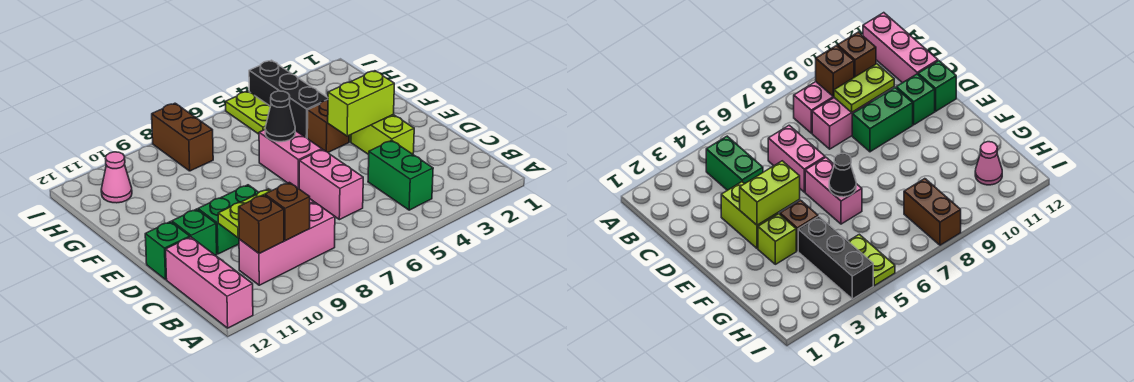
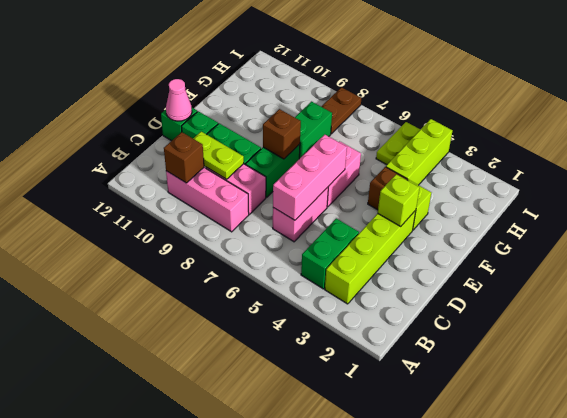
pink 1x3 brick [166,237,253,328] -> pink 1x3 brick moved to [273,135,347,220]
brown 1x1 brick [265,182,310,241] -> brown 1x1 brick moved to [263,109,301,159]
lime 1x2 brick [351,114,414,155] -> lime 1x4 brick [325,210,416,304]
none -> green 1x2 brick [246,144,300,197]
lime 1x2 brick [328,71,394,136] -> lime 1x1 brick [378,174,420,227]
black 1x1 cone [265,91,295,142] -> none
none -> green 1x2 brick [295,101,332,159]
black 1x3 brick [249,60,328,138] -> lime 1x3 brick [386,119,453,185]
brown 1x2 brick [152,103,213,171] -> brown 1x2 plate [321,87,361,134]
pink 1x1 cone [101,152,132,203] -> pink 1x1 cone moved to [166,79,192,121]

